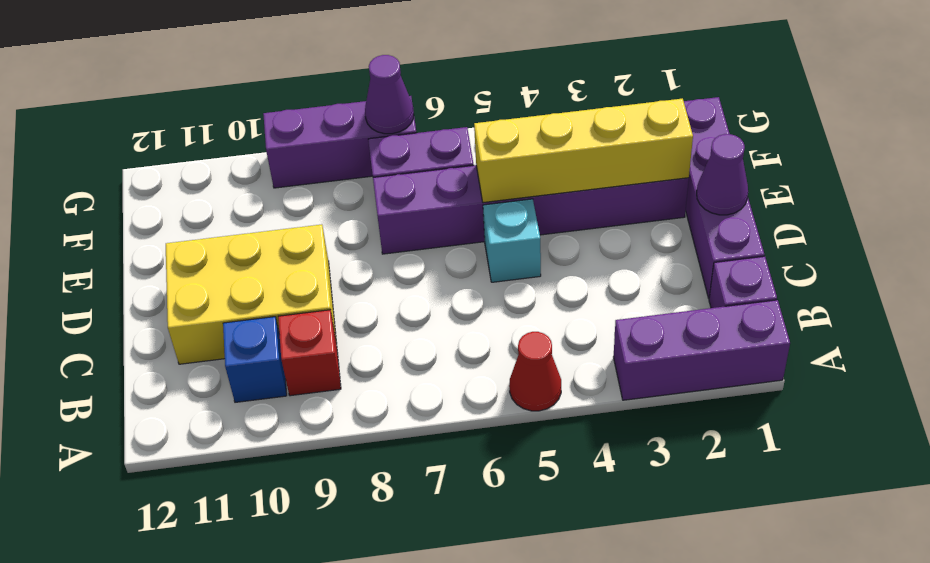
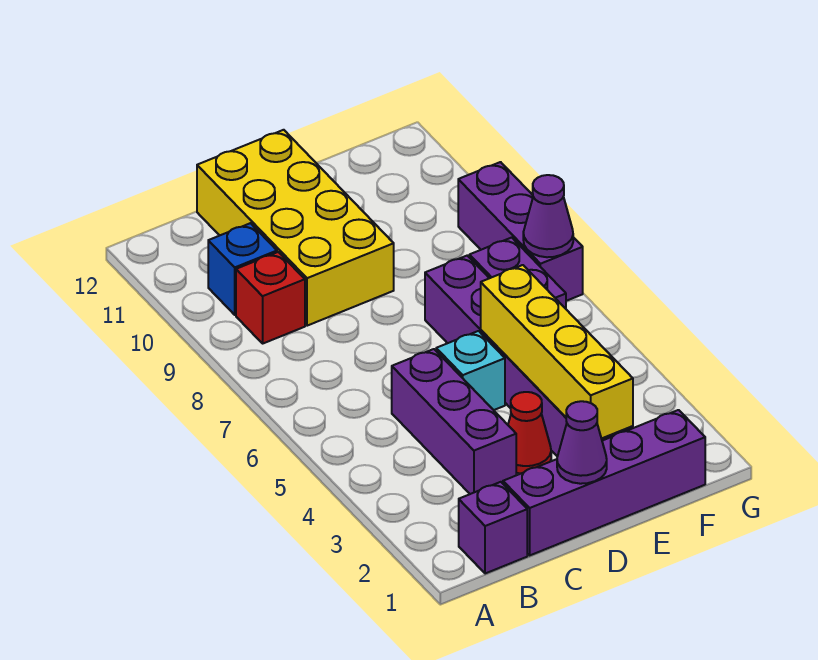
purple 1x3 brick [614,300,790,400] -> purple 1x3 brick moved to [392,349,516,494]
red 1x1 cone [509,332,561,411] -> red 1x1 cone moved to [508,392,551,474]
yellow 2x3 brick [166,225,336,364] -> yellow 2x4 brick [197,130,394,326]

